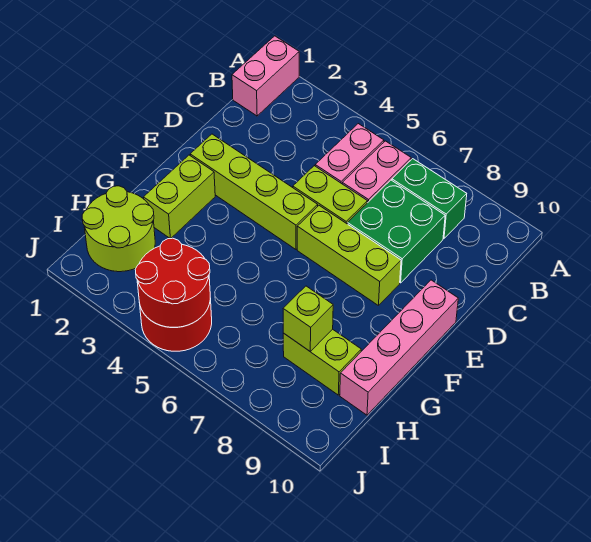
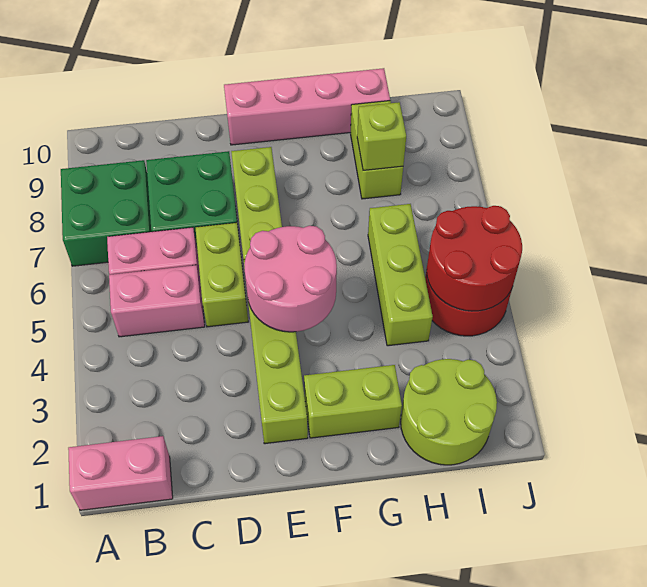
green 1x2 brick [392,159,467,238] -> green 2x2 brick [61,160,152,266]
none -> pink 2x2 round brick [244,226,337,332]
none -> lime 1x3 brick [368,204,433,346]

